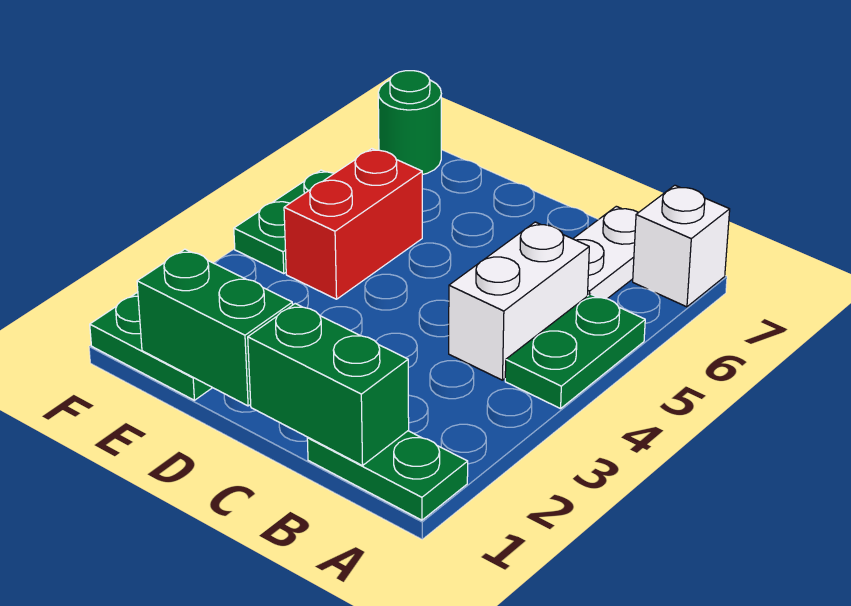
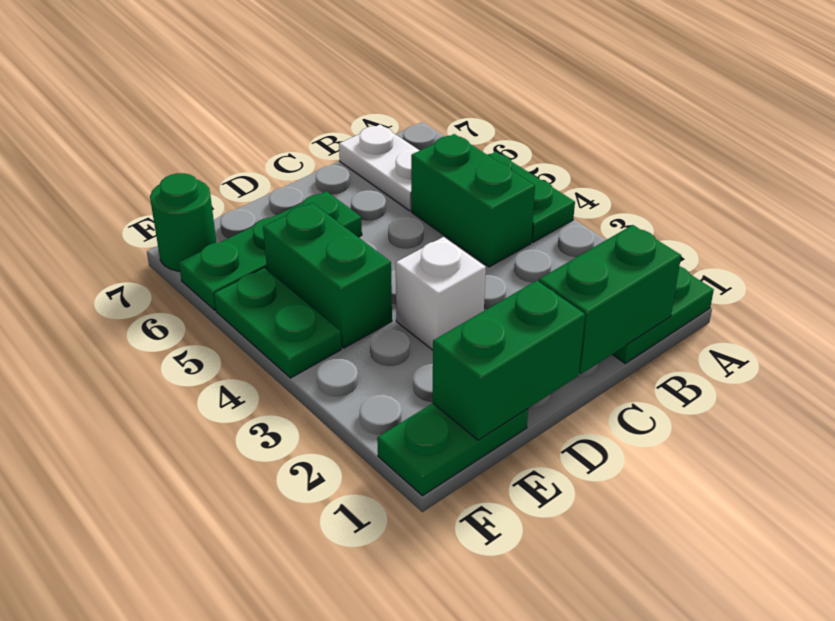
white 1x1 brick [633,185,730,307] -> white 1x1 brick moved to [396,237,486,350]
white 1x2 brick [449,222,589,380] -> green 1x2 brick [411,134,535,267]
none -> green 1x3 plate [179,191,362,310]
red 1x2 brick [284,149,422,299] -> green 1x2 brick [263,203,392,348]

